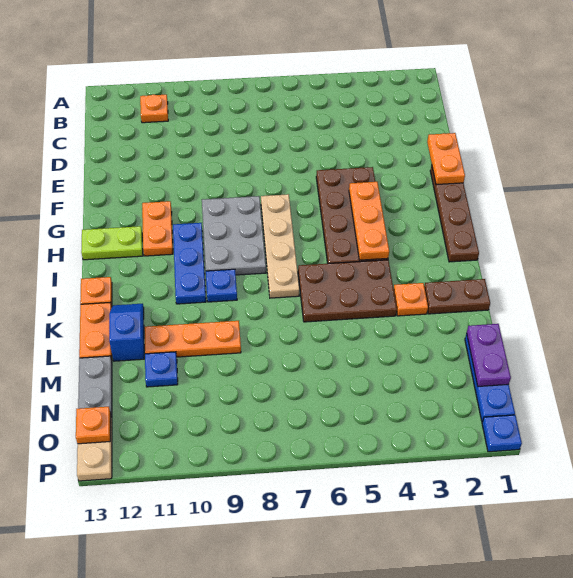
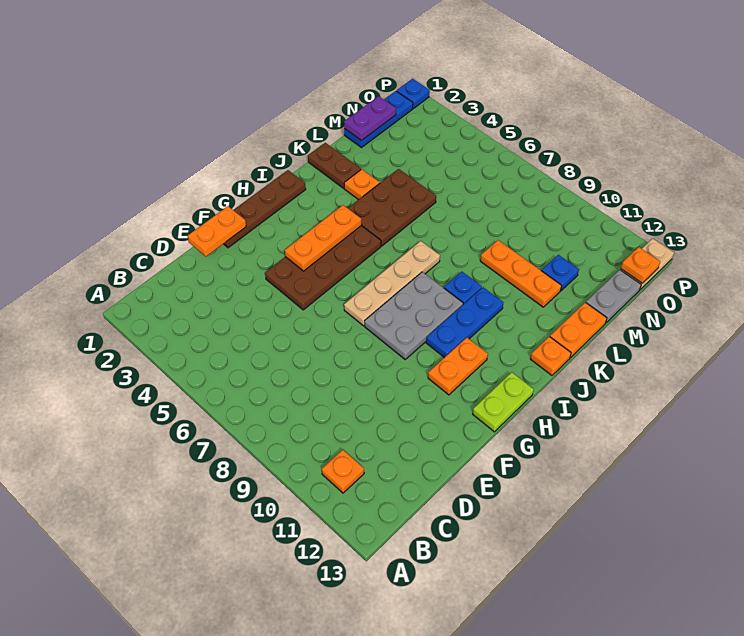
lime 1x2 plate [81,226,143,260] -> lime 1x2 plate turned to [473,372,534,432]
brown 2x3 plate [298,260,397,322] -> brown 2x3 plate turned to [348,169,436,246]
blue 1x2 slope [109,304,144,361] -> none

